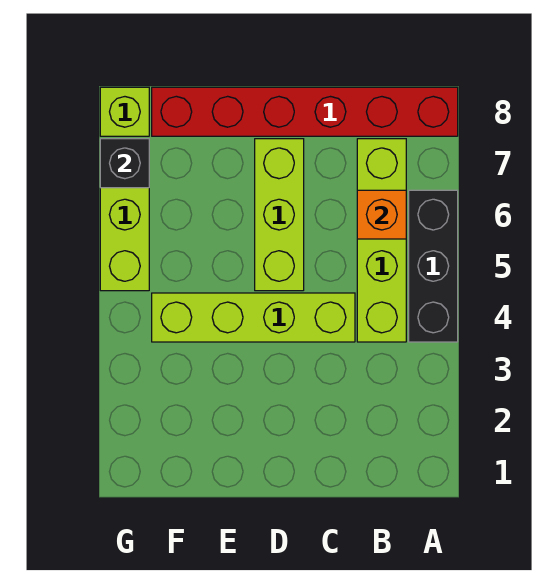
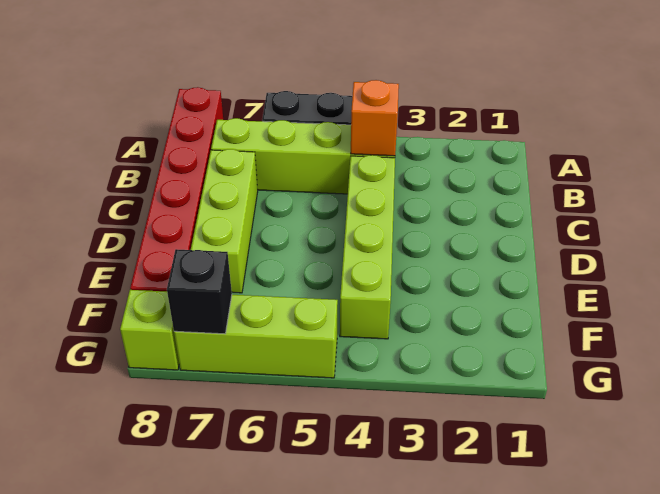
orange 1x1 brick [357,190,406,239] -> orange 1x1 brick moved to [351,80,399,156]
lime 1x3 brick [255,139,304,291] -> lime 1x3 brick turned to [191,149,258,293]

